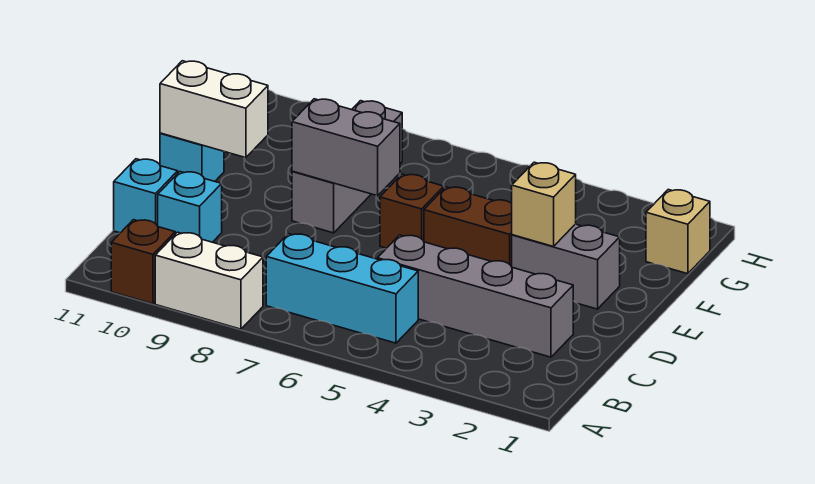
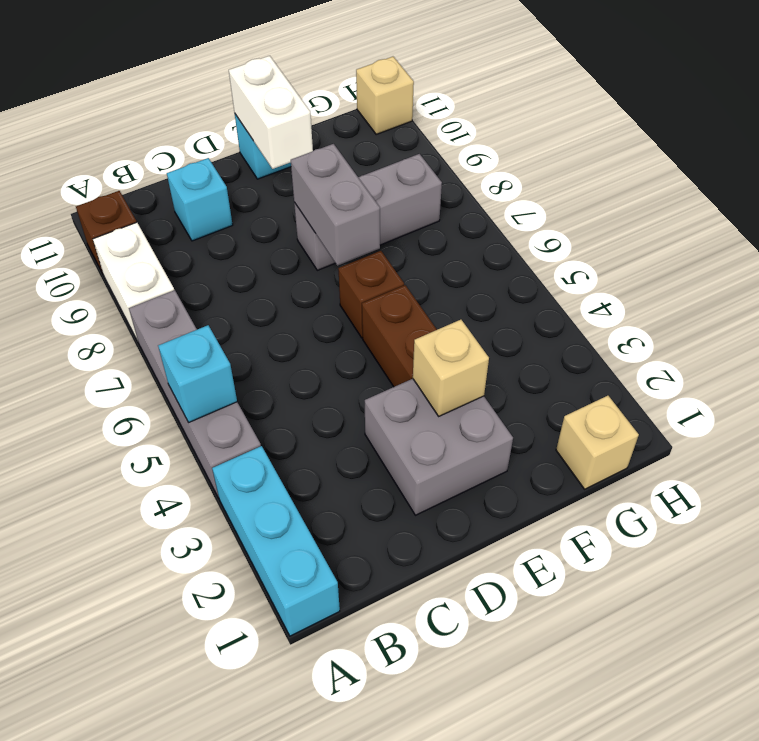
cyan 1x3 brick [266,234,418,343] -> cyan 1x3 brick moved to [212,446,340,636]
grey 1x4 brick [377,235,573,357] -> grey 1x4 brick moved to [129,290,261,498]
cyan 1x1 brick [114,159,178,233] -> cyan 1x1 brick moved to [158,325,237,423]
grey 1x2 brick [512,224,620,309] -> grey 2x2 brick [365,379,513,515]
none -> tan 1x1 brick [356,57,414,134]

